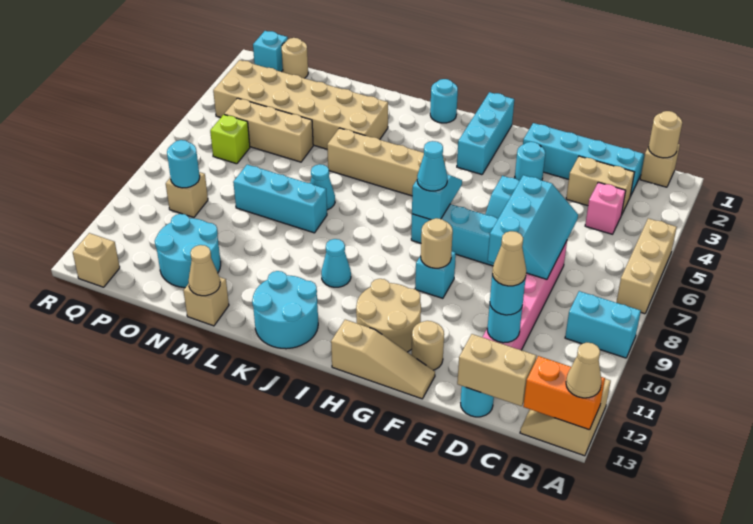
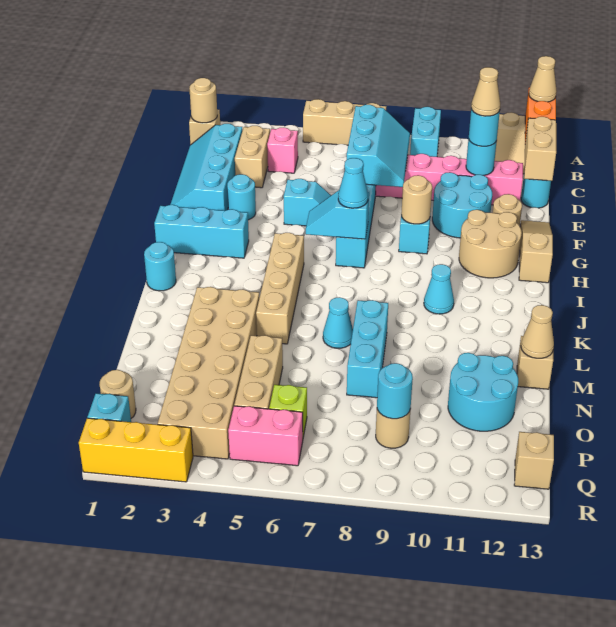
cyan 2x3 slope [488,175,578,279] -> cyan 2x3 slope turned to [347,105,410,187]
cyan 2x2 round brick [252,271,318,349] -> cyan 2x2 round brick moved to [432,172,492,238]
tan 1x1 brick [166,172,208,217] -> tan 1x1 round brick [376,410,410,448]
none -> pink 1x2 brick [228,406,303,466]
none -> yellow 1x3 brick [79,418,193,482]

